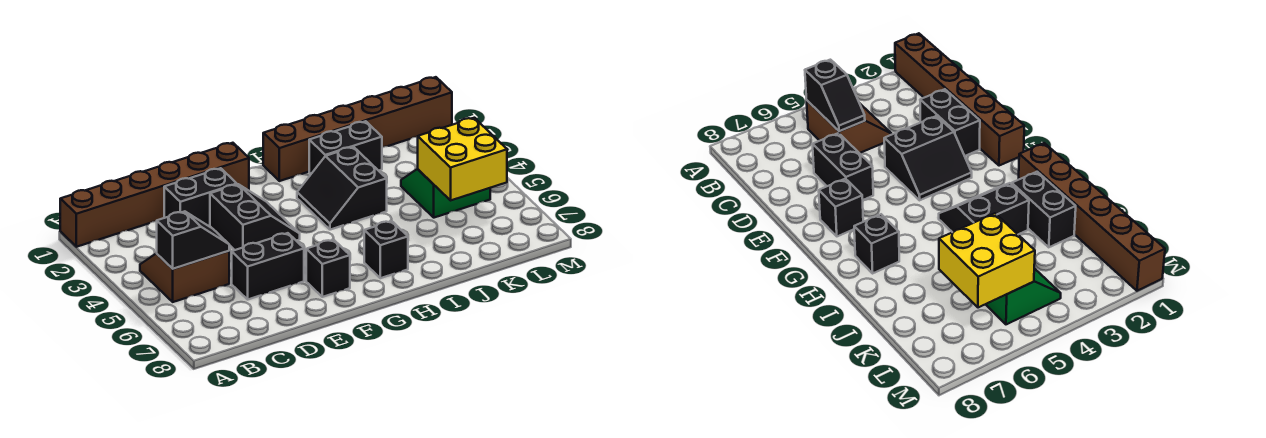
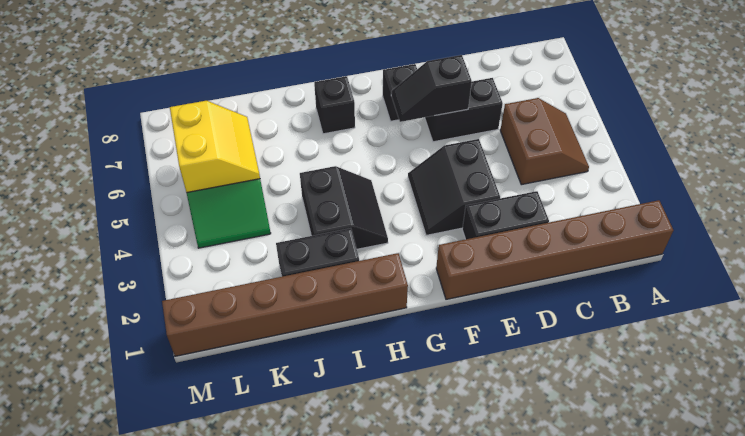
brown 2x2 slope [140,251,229,302] -> brown 2x2 slope turned to [500,98,589,185]
black 1x2 slope [157,211,229,269] -> black 1x2 slope moved to [391,55,472,122]
yellow 2x2 brick [418,118,507,200] -> yellow 2x2 slope [170,101,260,193]

